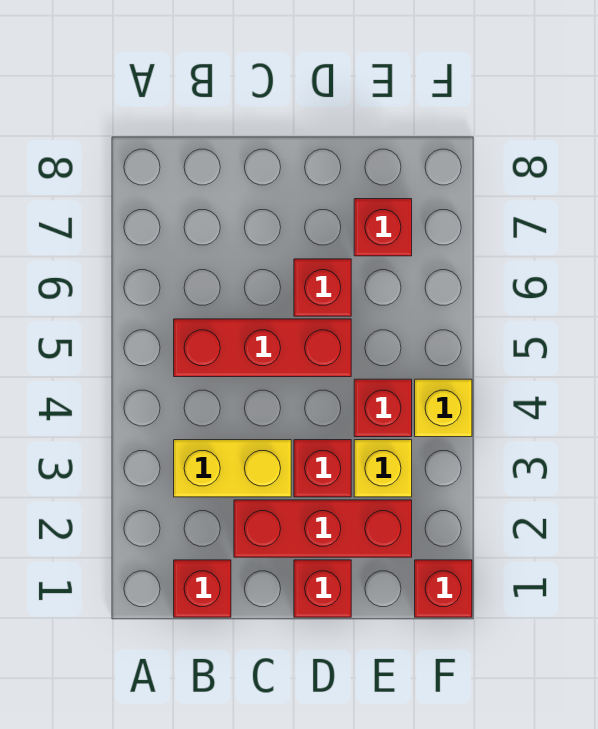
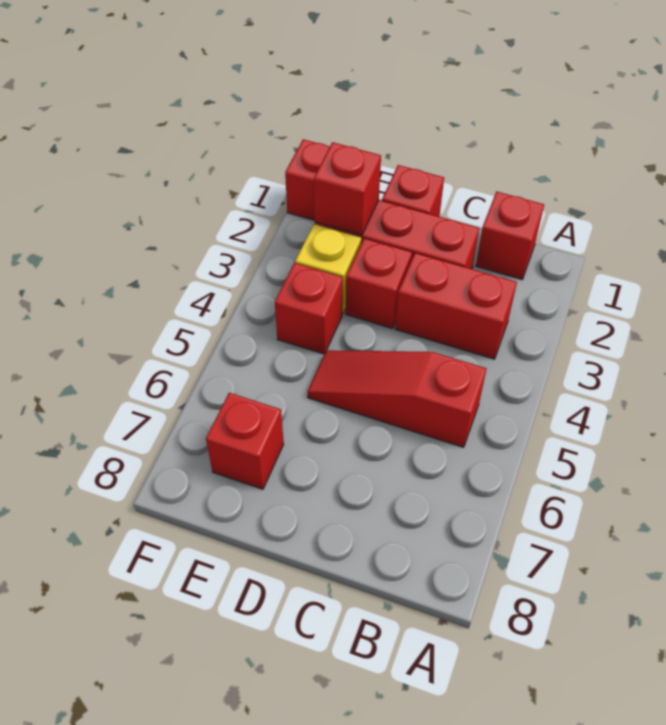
yellow 1x2 brick [174,440,291,497] -> red 1x2 brick [395,253,517,359]
red 1x3 brick [174,319,351,377] -> red 1x3 slope [308,350,486,447]
red 1x1 brick [294,259,351,316] -> red 1x1 brick moved to [314,142,381,235]
yellow 1x1 brick [415,379,472,437] -> none

